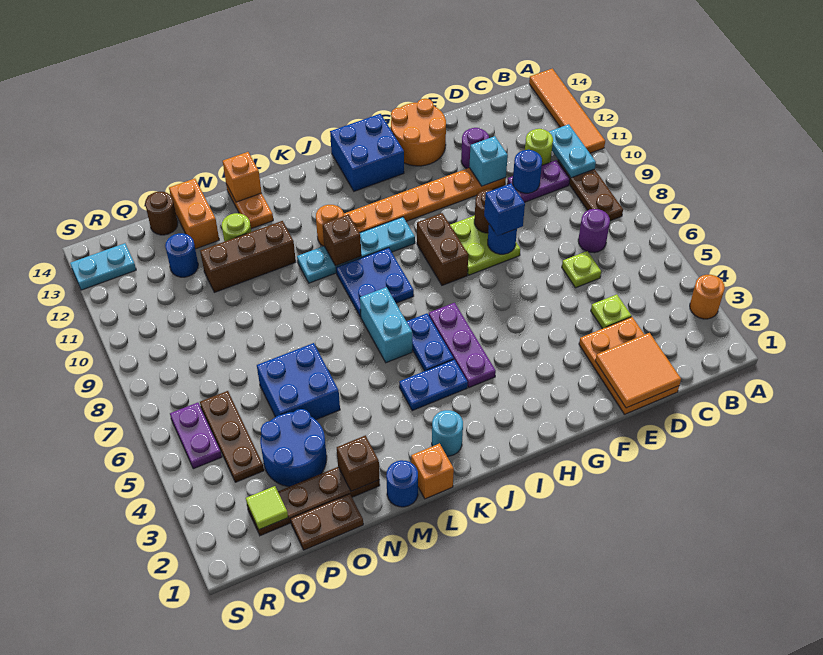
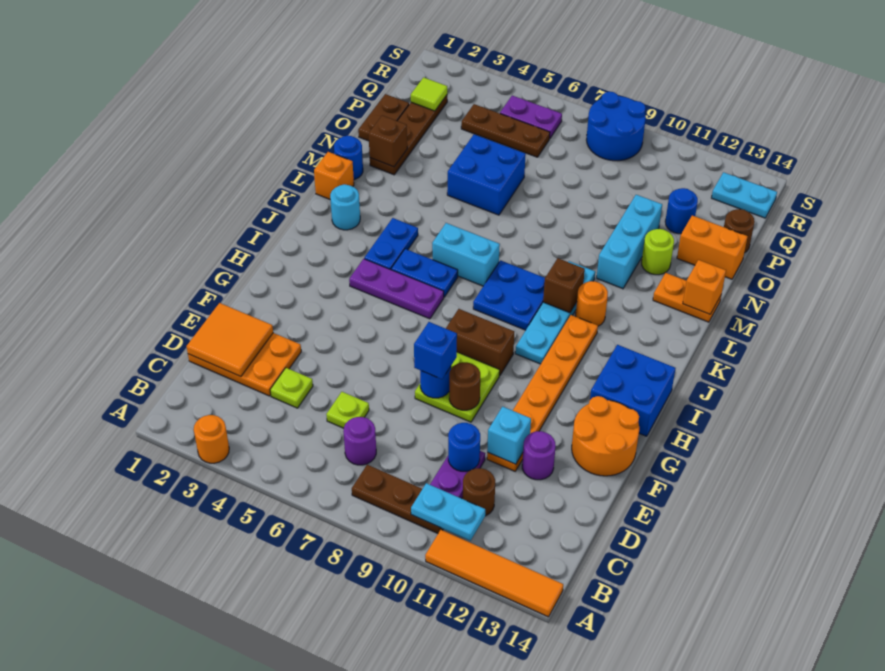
lime 1x1 round brick [525,129,553,165] -> brown 1x1 round brick [463,468,495,516]
brown 1x3 brick [200,221,296,292] -> cyan 1x3 brick [597,195,662,289]
blue 2x2 round brick [260,409,327,487] -> blue 2x2 round brick moved to [587,92,646,161]
cyan 1x2 plate [70,243,136,290] -> cyan 1x2 plate turned to [712,172,777,218]

